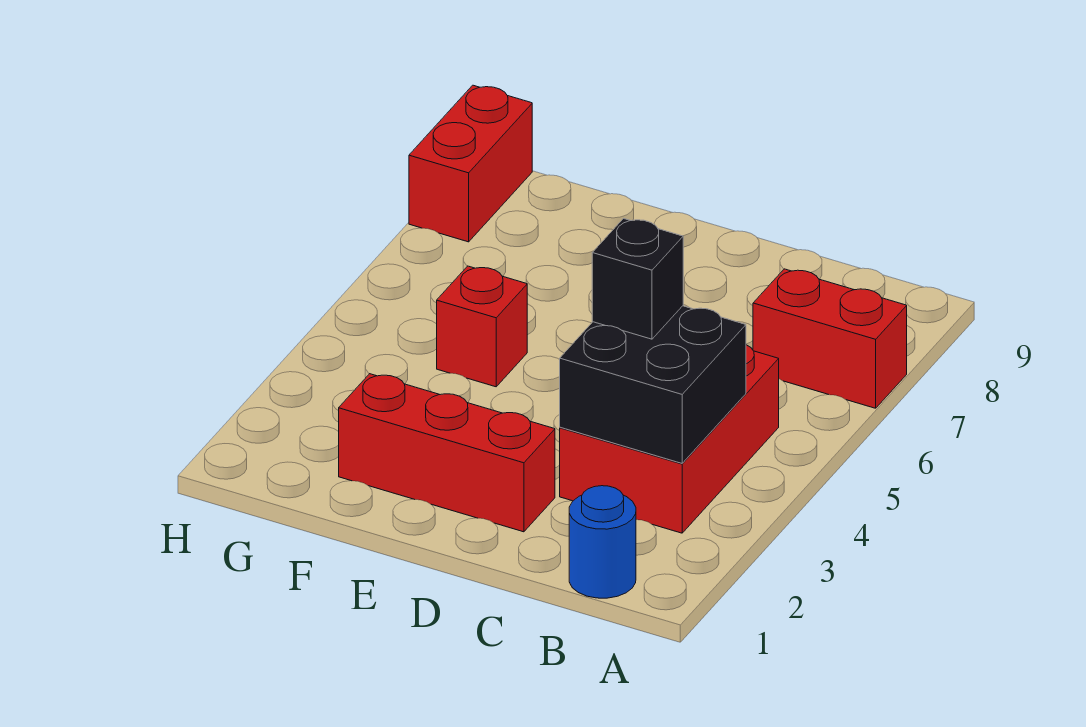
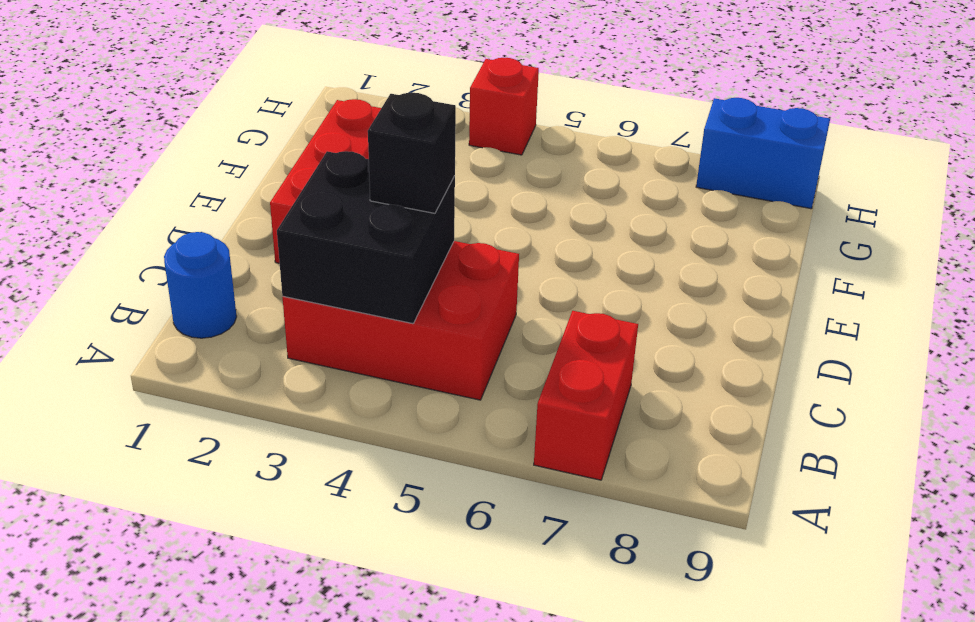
red 1x1 brick [437,266,527,387] -> red 1x1 brick moved to [469,58,539,155]
red 1x2 brick [409,85,532,242] -> blue 1x2 brick [696,98,830,209]

